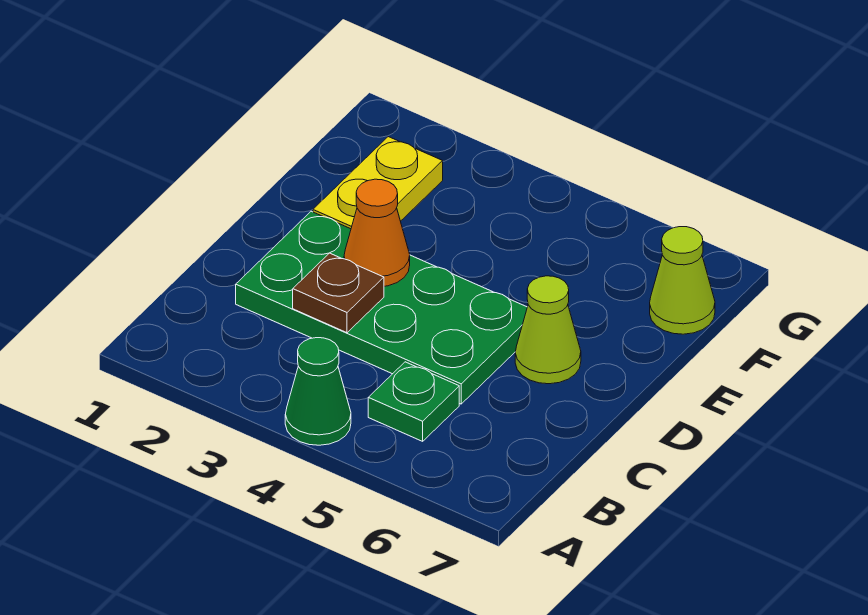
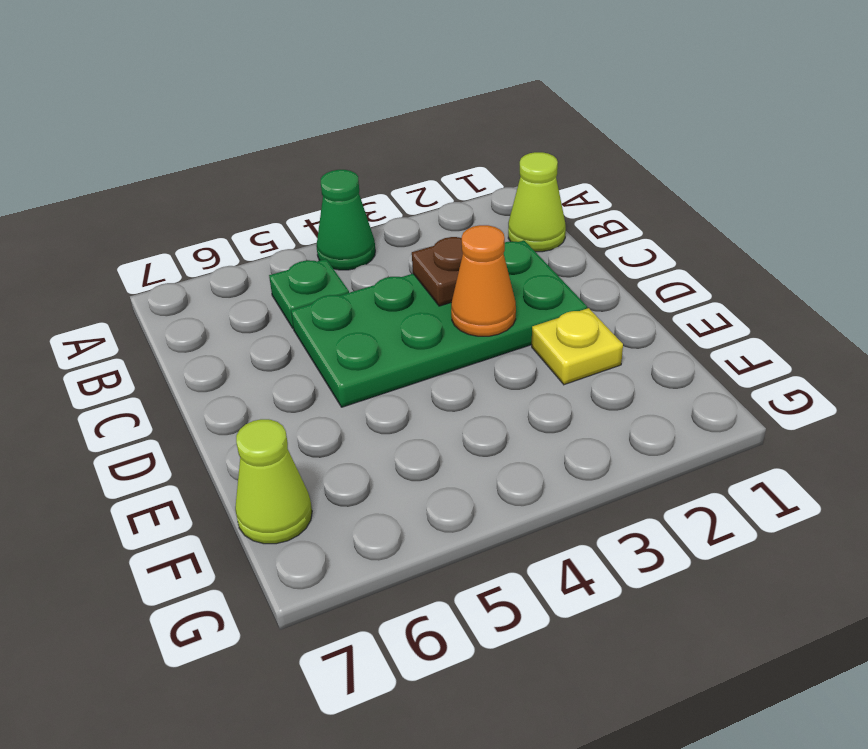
lime 1x1 cone [515,276,581,384] -> lime 1x1 cone moved to [508,152,566,252]
yellow 1x2 plate [313,137,443,229] -> yellow 1x1 plate [532,308,623,385]

